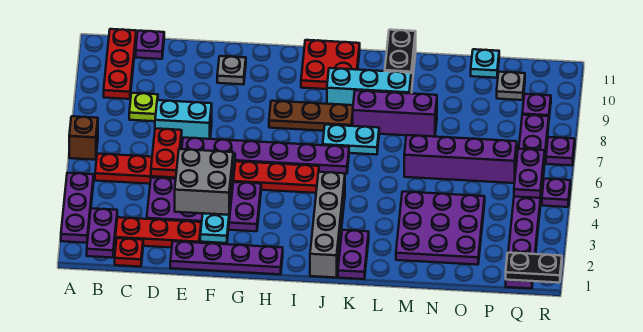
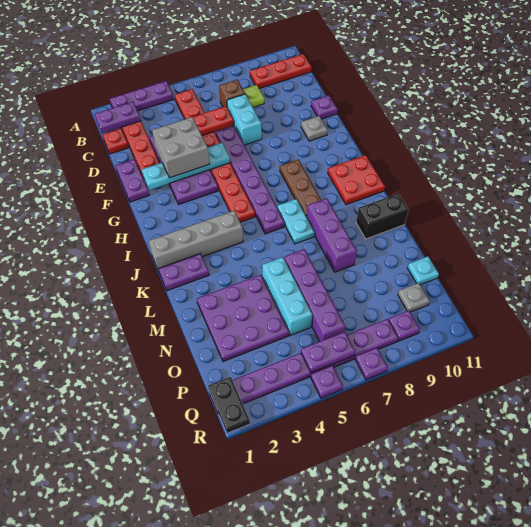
brown 1x1 brick [69,116,98,160] -> brown 1x1 brick moved to [219,80,245,107]
purple 1x1 plate [136,31,164,59] -> purple 1x1 plate moved to [311,95,338,119]
purple 1x4 plate [170,241,283,274] -> purple 1x2 plate [115,159,149,202]
cyan 1x3 brick [327,68,411,105] -> cyan 1x3 brick moved to [262,257,312,335]

